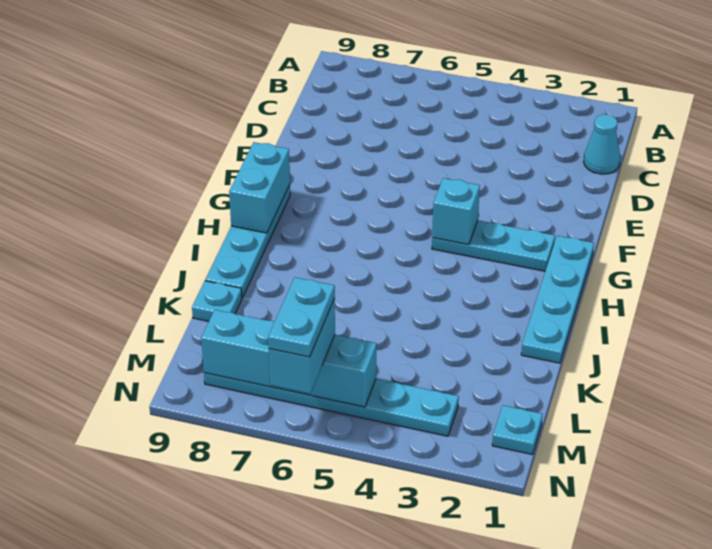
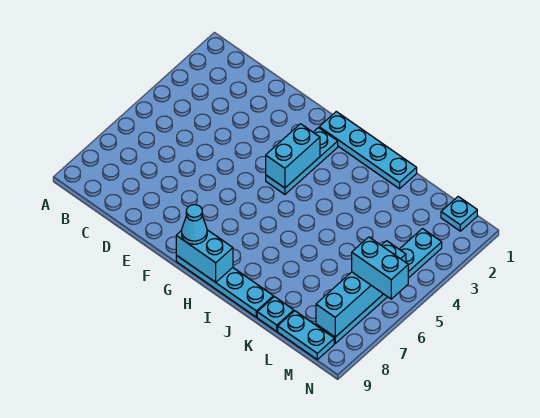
cyan 1x1 cone [584,114,620,174] -> cyan 1x1 cone moved to [182,205,207,244]
cyan 1x1 brick [432,178,480,245] -> cyan 1x2 brick [266,124,320,188]
cyan 1x2 plate [268,277,335,357] -> cyan 1x2 plate moved to [278,311,334,359]

